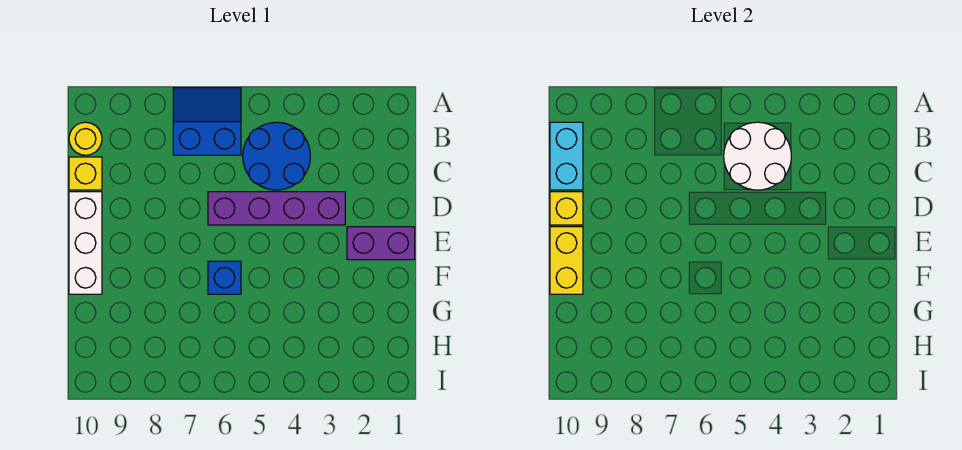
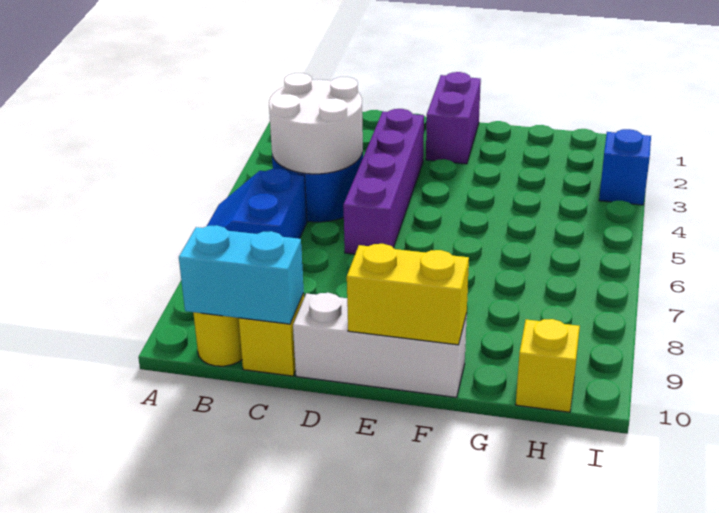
yellow 1x1 brick [550,192,583,225] -> yellow 1x1 brick moved to [516,319,580,412]
blue 1x1 brick [208,261,241,294] -> blue 1x1 brick moved to [599,129,651,205]

